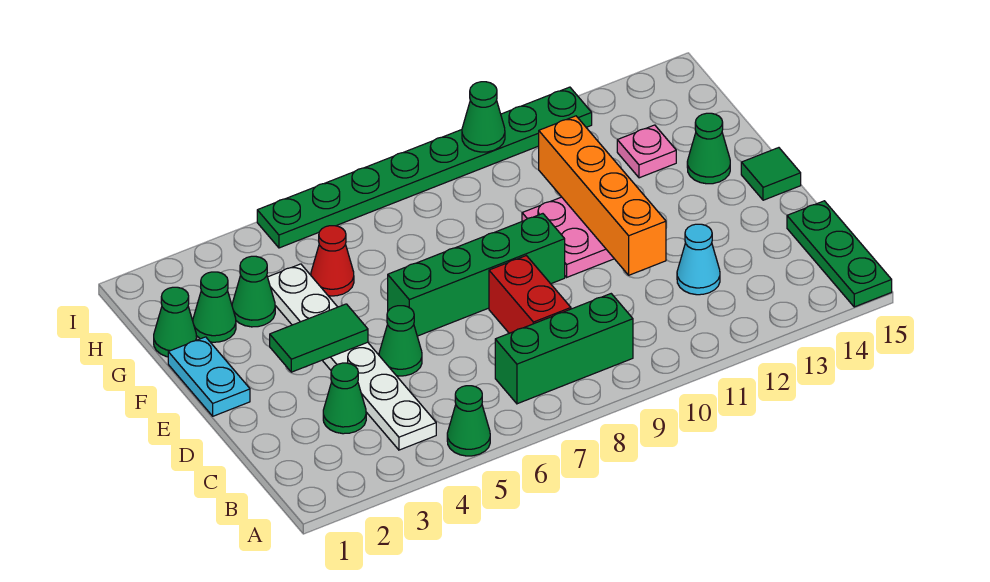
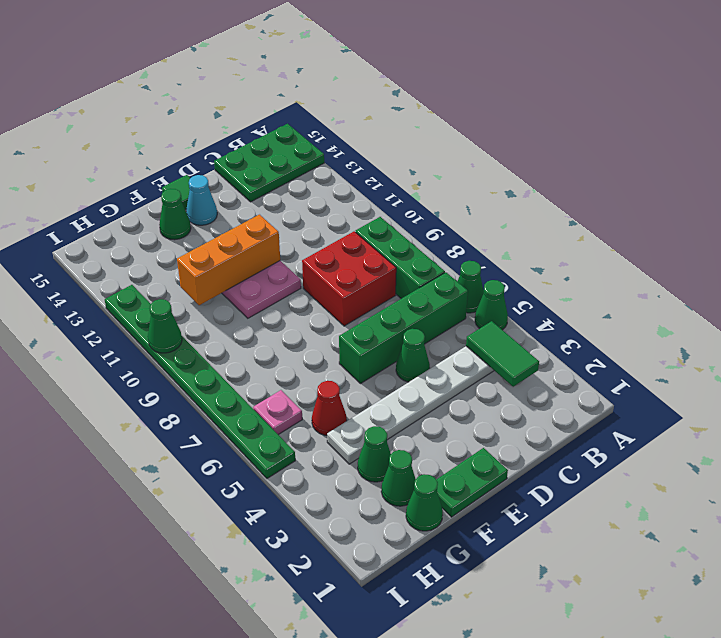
green 1x3 plate [787,201,892,307] -> green 2x3 plate [214,124,324,202]
green 1x1 cone [323,363,366,434] -> green 1x1 cone moved to [457,261,484,313]
red 1x2 brick [489,256,571,333] -> red 2x2 brick [302,231,396,326]
cyan 1x1 cone [677,224,720,295] -> cyan 1x1 cone moved to [186,175,217,225]
orange 1x4 brick [539,116,666,275] -> orange 1x3 brick [177,215,280,305]
cyan 1x2 plate [168,337,250,416] -> green 1x2 plate [436,448,508,517]
green 1x2 tile [270,304,368,372] -> green 1x2 tile moved to [466,321,539,387]
green 1x4 brick [388,214,565,336] -> green 1x4 brick turned to [339,272,468,384]
pink 1x1 plate [617,125,676,178] -> pink 1x1 plate moved to [253,390,302,435]

